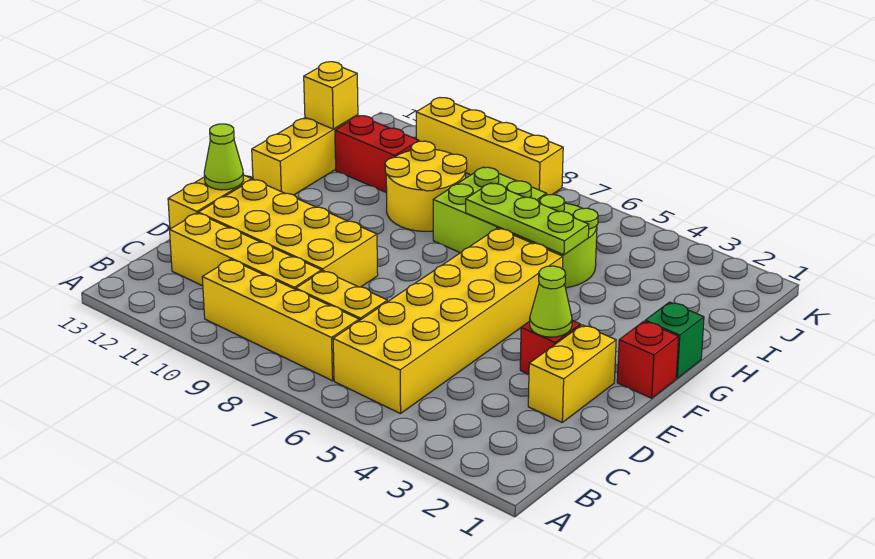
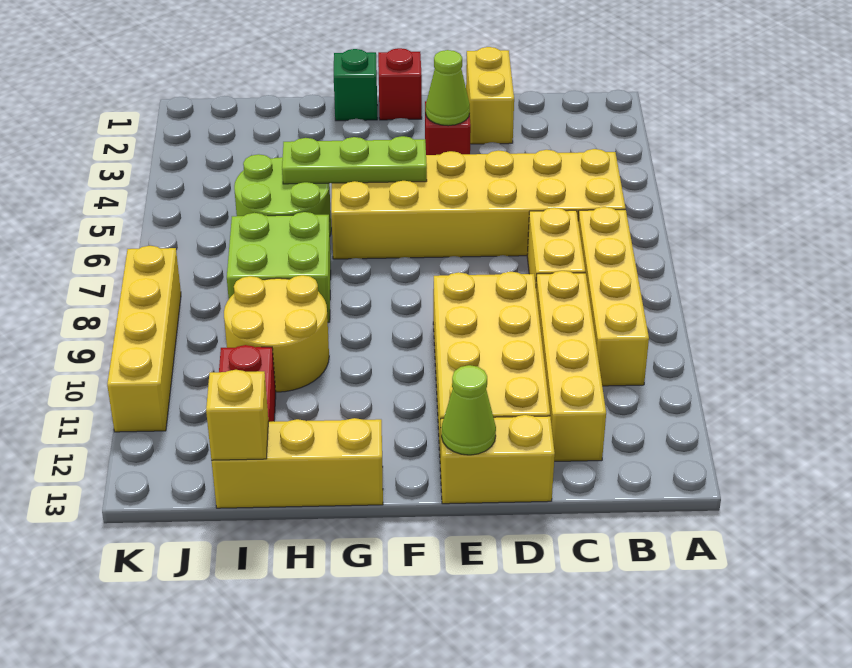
yellow 1x2 brick [528,325,616,422] -> yellow 1x2 brick turned to [466,47,514,144]
lime 1x3 plate [466,183,589,255] -> lime 1x3 plate turned to [282,136,427,184]

